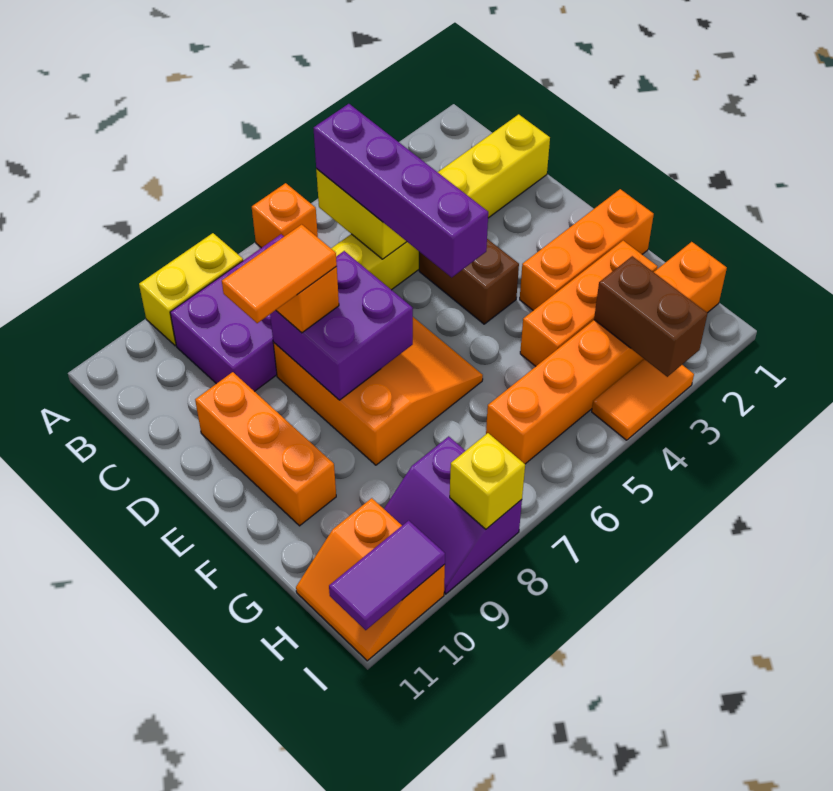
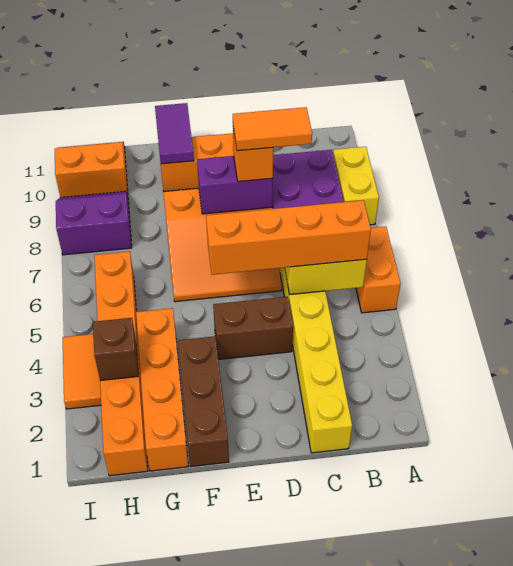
orange 1x1 brick [252,183,318,248] -> orange 1x2 brick [356,226,401,313]
purple 1x4 brick [313,104,488,277] -> orange 1x4 brick [206,200,371,275]
purple 2x2 brick [270,251,413,400] -> purple 1x2 brick [197,156,273,214]
orange 1x2 tile [222,225,337,323] -> orange 1x2 tile turned to [233,107,312,151]
orange 1x3 brick [520,189,654,310] -> brown 1x3 brick [178,336,229,466]
orange 1x3 brick [520,241,657,366] -> orange 1x4 brick [136,308,188,471]
brown 1x2 brick [594,256,708,377] -> brown 1x1 brick [93,318,139,380]
yellow 1x1 brick [450,433,525,529] -> none
purple 1x2 tile [329,520,445,630] -> purple 1x2 tile moved to [155,103,194,164]

